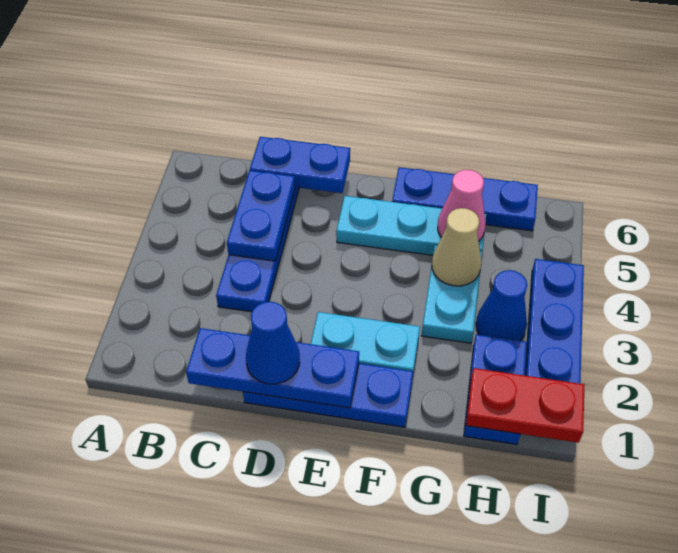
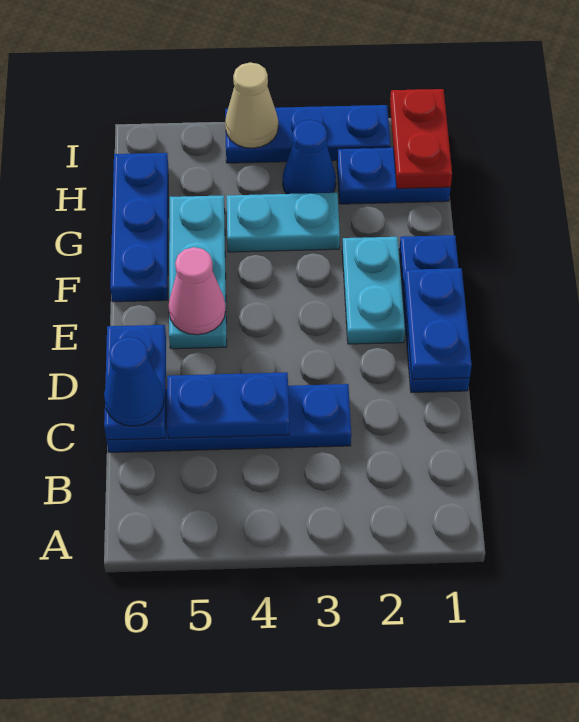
blue 1x3 plate [186,328,359,408] -> blue 1x2 plate [404,268,472,380]
blue 1x1 cone [246,302,300,384] -> blue 1x1 cone moved to [104,337,164,426]
tan 1x1 cone [432,208,481,286] -> tan 1x1 cone moved to [225,62,278,148]
pink 1x1 cone [438,170,486,241] -> pink 1x1 cone moved to [168,247,226,335]

